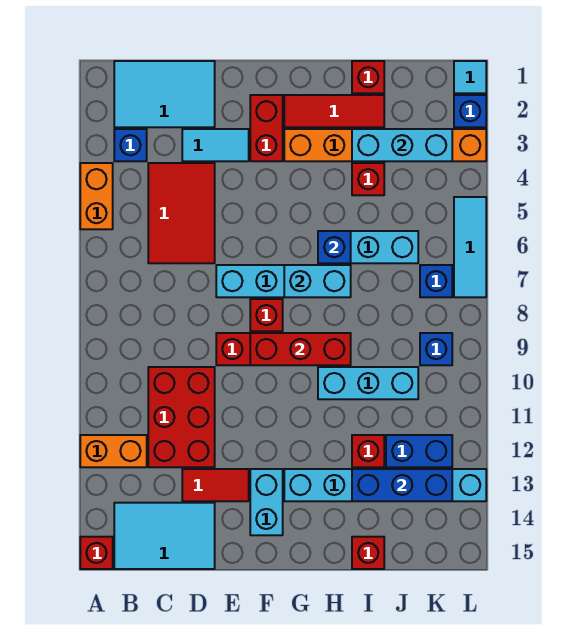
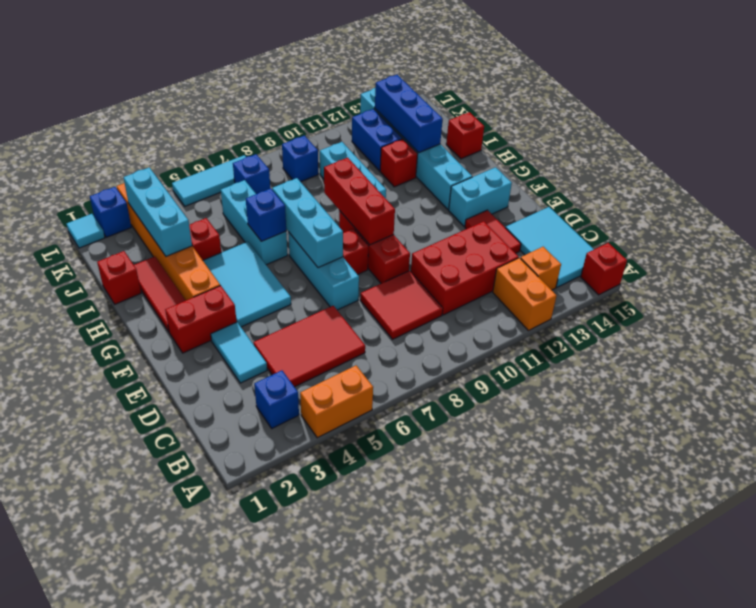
cyan 2x3 tile [114,61,215,127] -> cyan 2x3 tile moved to [203,242,291,327]
none -> orange 1x1 brick [521,247,561,290]
none -> red 2x2 tile [360,271,443,339]
cyan 1x2 brick [284,265,351,297] -> cyan 1x3 brick [272,178,343,268]

